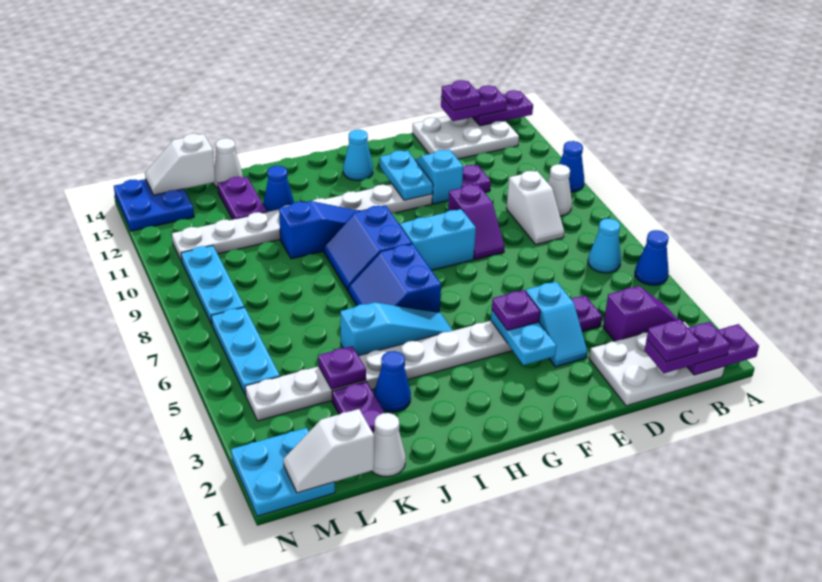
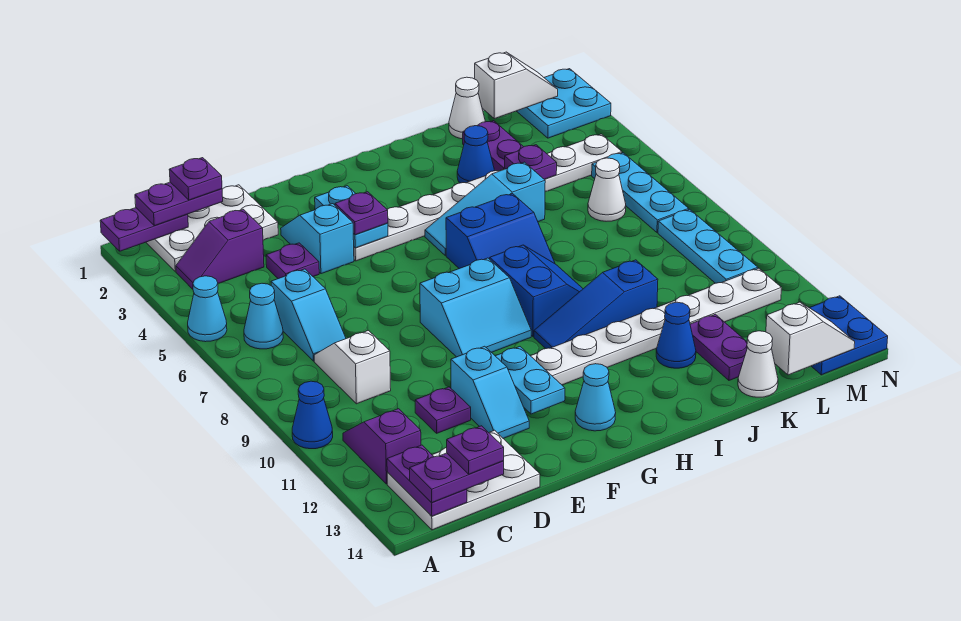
blue 1x1 cone [635,230,669,285] -> cyan 1x1 cone [188,276,227,342]
purple 1x2 plate [473,90,533,126] -> purple 1x2 plate turned to [387,445,467,516]
white 1x1 cone [548,164,572,216] -> white 1x1 cone moved to [588,158,626,221]
none -> cyan 1x2 slope [271,269,346,361]
purple 1x2 slope [448,184,505,260] -> purple 1x2 slope moved to [343,409,421,484]
blue 2x2 slope [348,244,441,312] -> blue 2x2 slope turned to [446,194,555,269]

